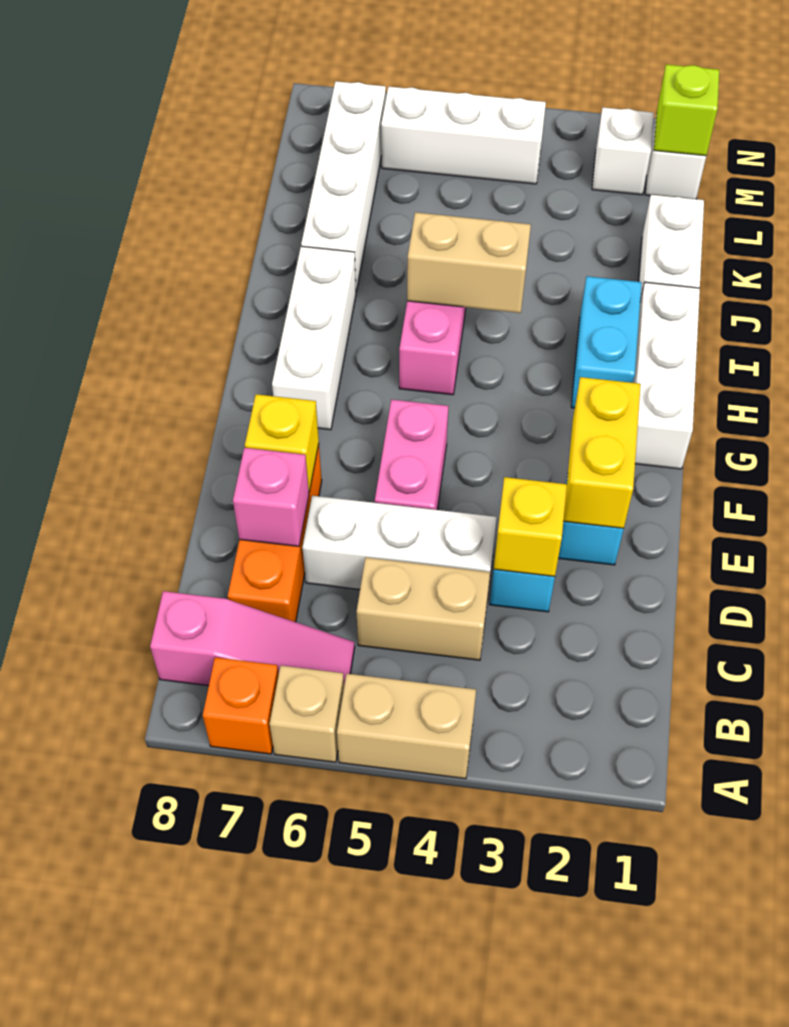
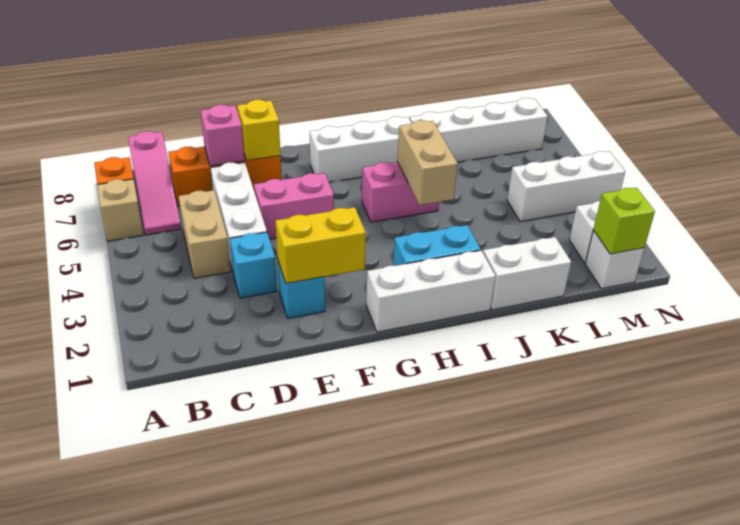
tan 1x2 brick [337,674,476,779] -> none
yellow 1x1 brick [494,477,567,576] -> none
white 1x3 brick [381,87,546,184] -> white 1x3 brick turned to [507,151,625,222]

